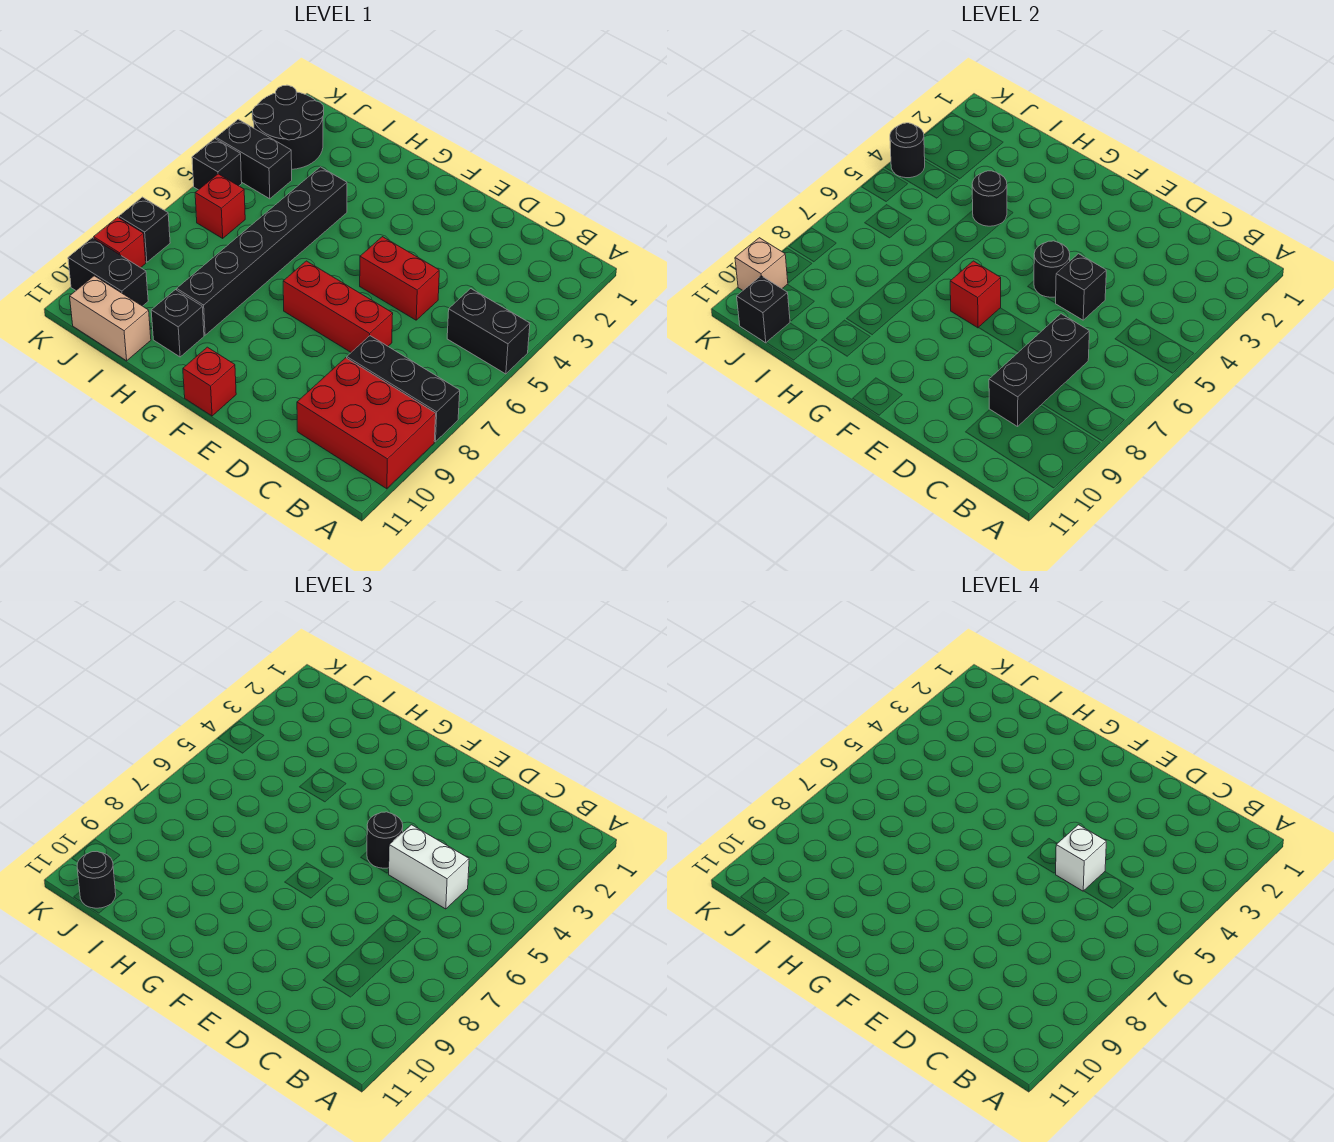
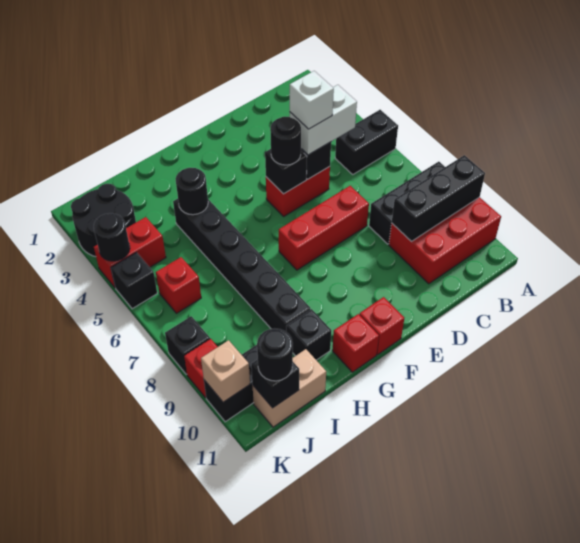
black 1x3 brick [989,314,1089,426] -> black 1x3 brick turned to [392,155,485,241]
black 1x1 round brick [1034,241,1070,297] -> black 1x1 brick [265,149,307,194]
red 1x1 brick [950,261,1001,328] -> red 1x1 brick moved to [332,314,379,372]
black 1x2 brick [216,119,292,199] -> red 1x2 brick [94,217,166,287]

